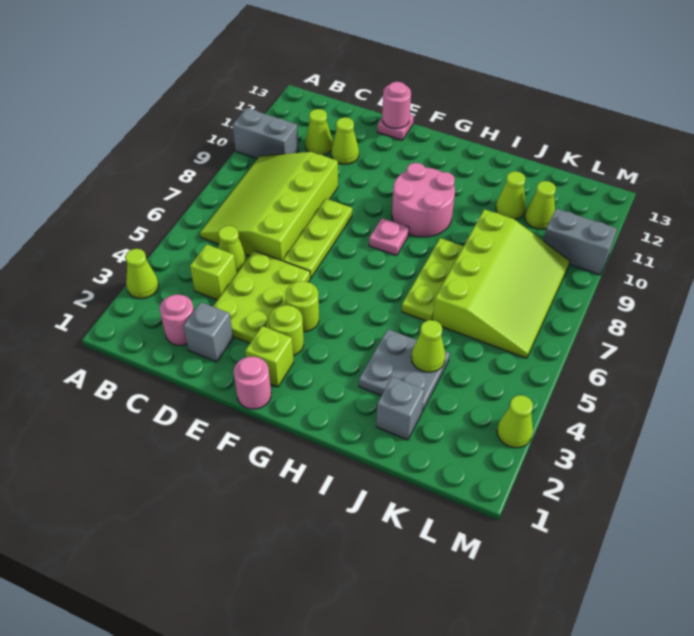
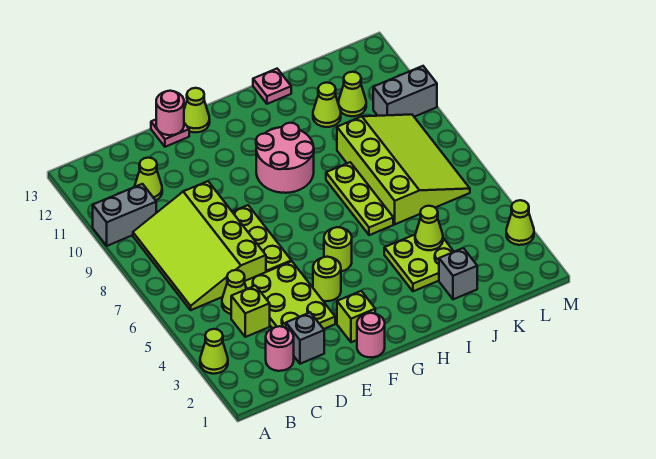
lime 1x1 cone [331,117,359,164] -> lime 1x1 cone moved to [184,88,210,132]
lime 1x1 round brick [269,305,304,356] -> lime 1x1 round brick moved to [324,227,352,271]
pink 1x1 plate [369,218,409,256] -> pink 1x1 plate moved to [253,69,291,104]
grey 2x2 plate [359,329,450,412] -> lime 2x2 plate [384,235,454,291]

